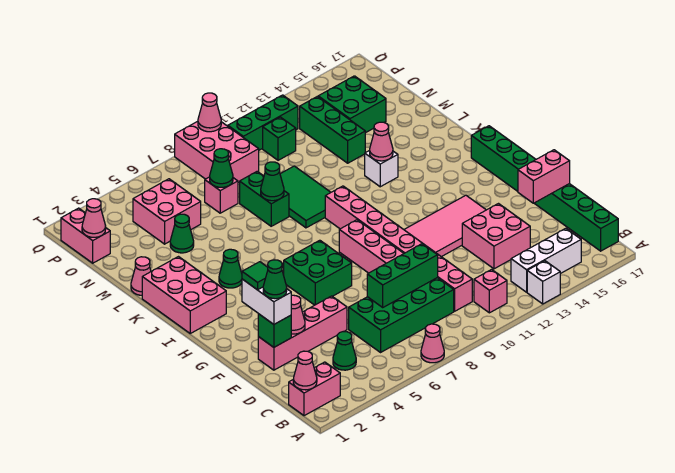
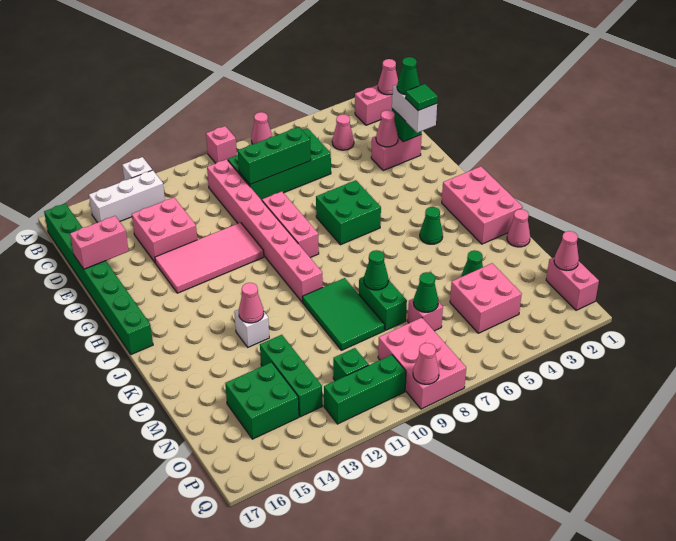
pink 1x1 brick [474,270,507,313] -> pink 1x1 brick moved to [206,126,237,163]
green 1x1 cone [333,332,356,370] -> pink 1x1 cone [332,114,354,150]
pink 1x4 brick [258,296,347,370] -> pink 1x2 brick [371,135,422,171]

